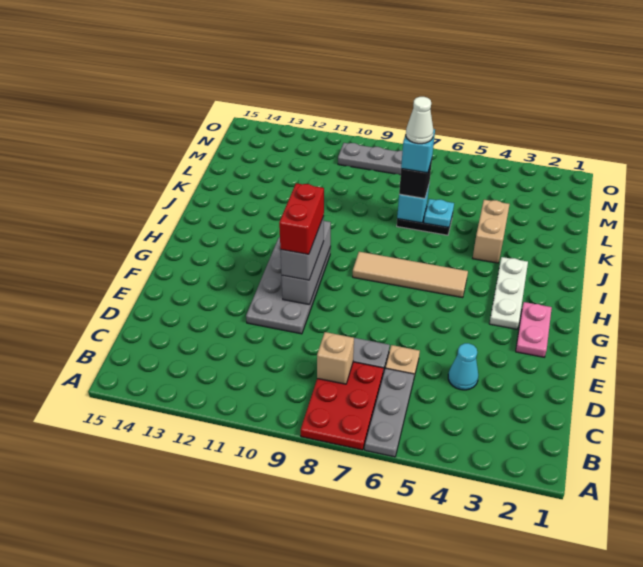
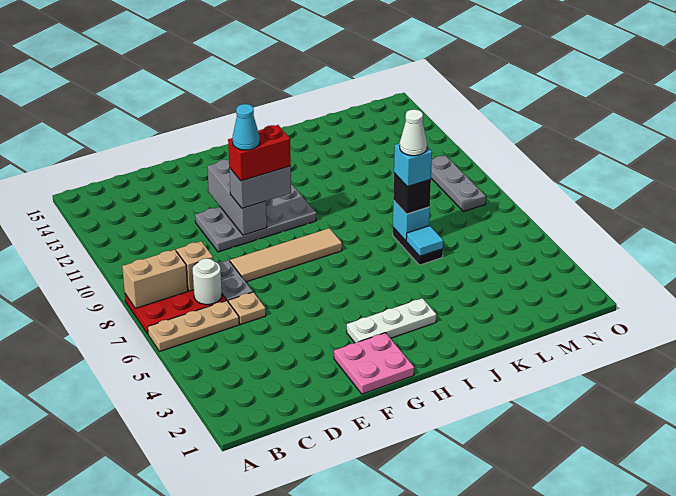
grey 1x3 plate [365,368,414,457] -> tan 1x3 plate [148,301,239,352]
none -> white 1x1 round brick [193,258,222,305]
cyan 1x1 cone [448,343,478,390] -> cyan 1x1 cone moved to [232,104,260,150]
pink 1x2 plate [516,302,552,357] -> pink 2x2 plate [334,333,414,394]
grey 1x3 brick [282,221,331,305] -> grey 1x3 brick turned to [207,160,267,235]
tan 1x4 tile [353,252,468,298] -> tan 1x4 tile turned to [230,228,342,282]
tan 1x2 brick [473,200,510,263] -> tan 1x2 brick moved to [122,250,188,308]
cyan 1x1 plate [424,199,454,227] -> cyan 1x1 tile [406,226,443,256]

